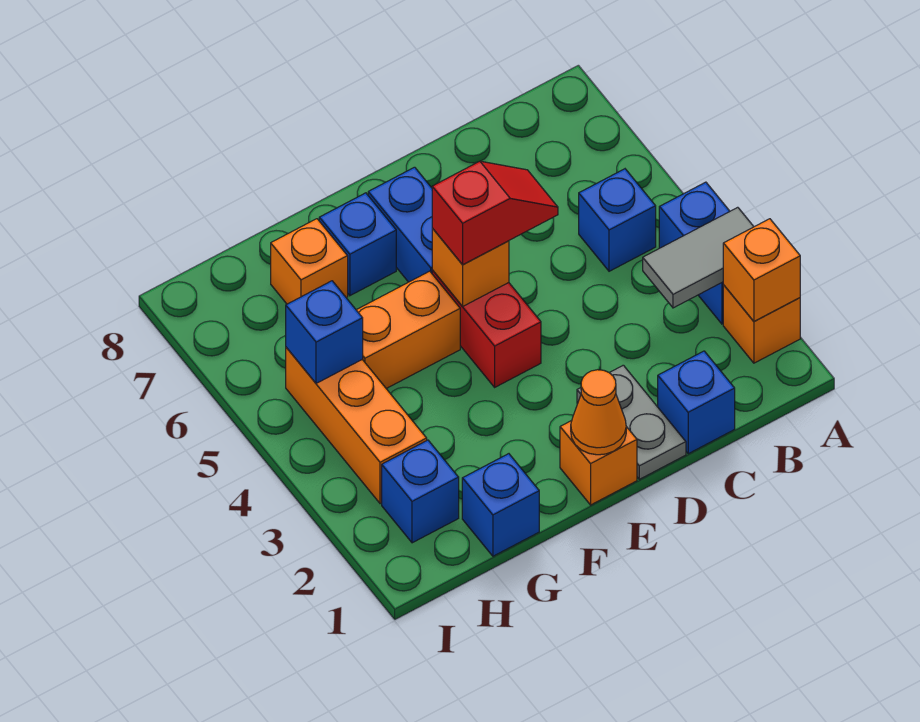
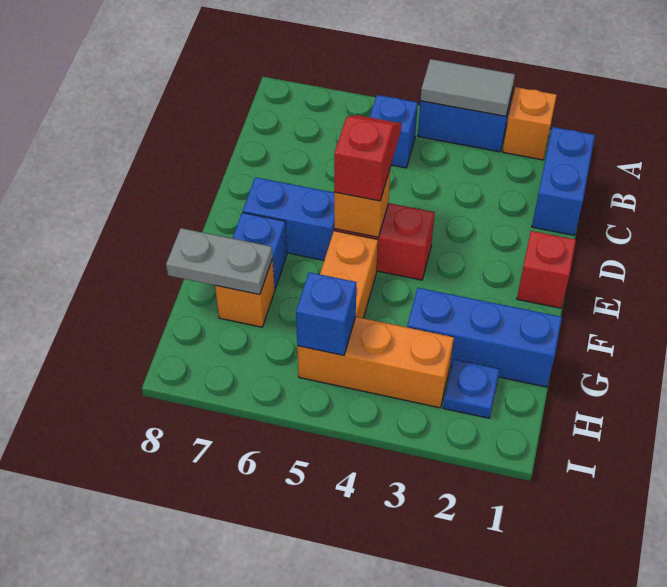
orange 1x1 brick [723,219,800,321] -> none
grey 1x2 tile [643,207,754,308] -> grey 1x2 tile turned to [420,59,515,116]
blue 1x1 brick [658,351,735,454] -> blue 1x2 brick [532,127,595,235]
grey 1x2 plate [577,365,686,479] -> grey 1x2 plate moved to [166,228,273,295]
orange 1x1 brick [560,421,637,505] -> red 1x1 brick [517,231,576,308]
orange 1x1 cone [571,370,626,455] -> none
blue 1x1 brick [462,454,539,556] -> blue 1x3 brick [407,288,562,387]
blue 1x1 brick [382,440,459,543] -> blue 1x1 plate [443,359,500,418]

